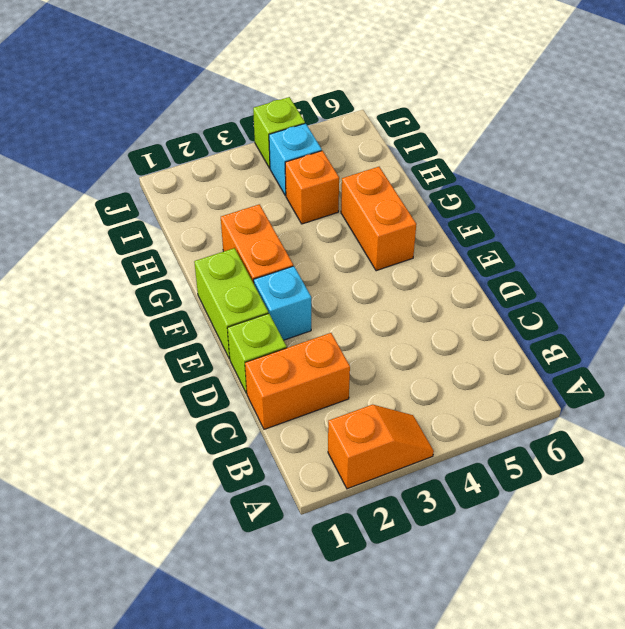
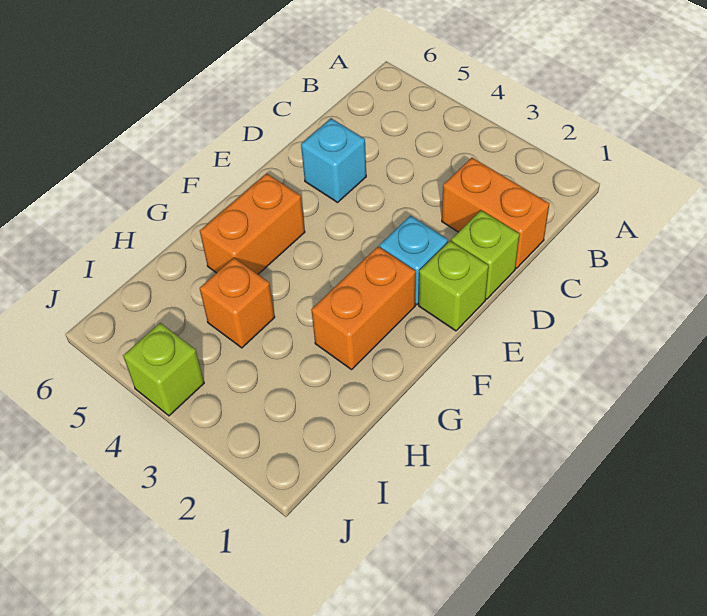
orange 1x2 slope [328,405,434,489] -> none
lime 1x2 brick [194,248,268,359] -> lime 1x1 brick [419,241,489,331]
cyan 1x1 brick [269,123,322,196] -> cyan 1x1 brick moved to [301,119,366,202]

